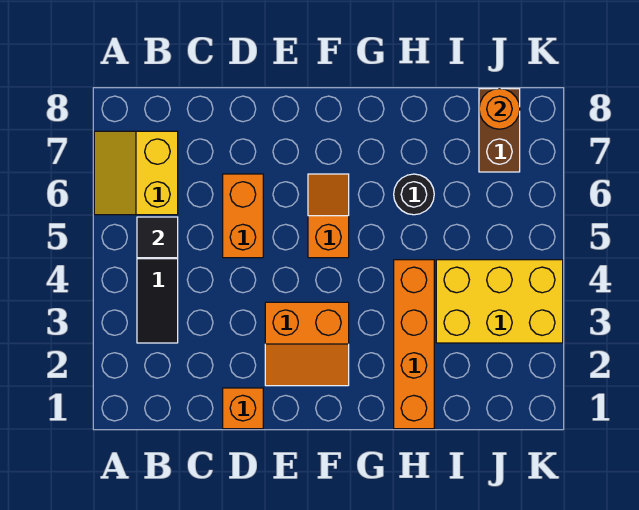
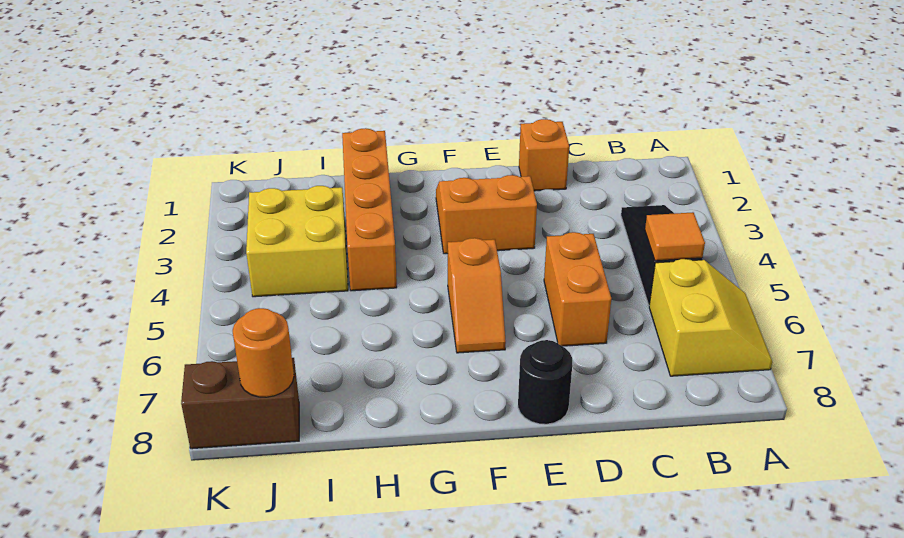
black 1x1 tile [137,217,178,258] -> orange 1x1 tile [645,212,705,261]
black 1x1 round brick [394,174,434,215] -> black 1x1 round brick moved to [518,340,572,424]
yellow 2x3 brick [436,260,563,343] -> yellow 2x2 brick [246,186,348,297]
brown 1x2 brick [479,89,520,172] -> brown 1x2 brick turned to [181,358,299,449]

